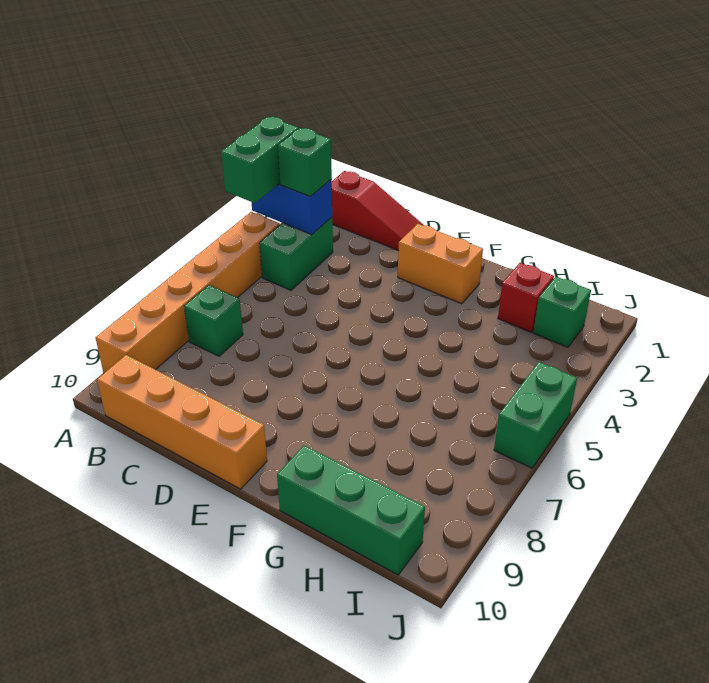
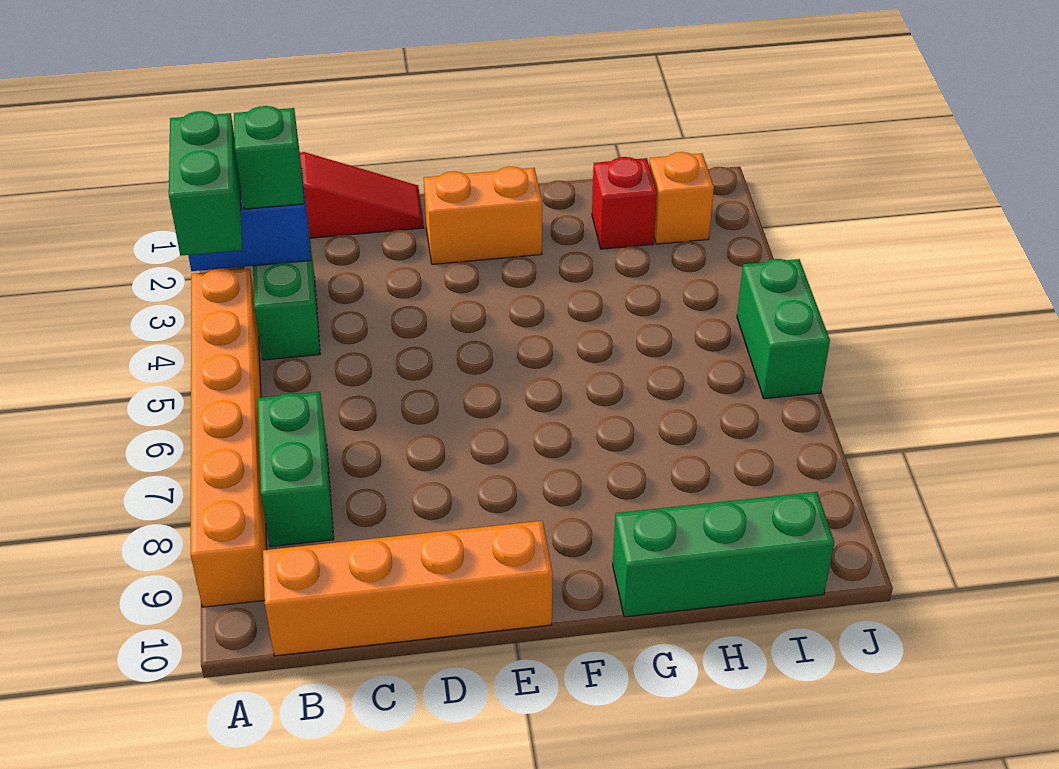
green 1x1 brick [184,285,243,356] -> green 1x2 brick [257,392,334,546]
green 1x1 brick [533,277,591,347] -> orange 1x1 brick [649,152,714,244]

